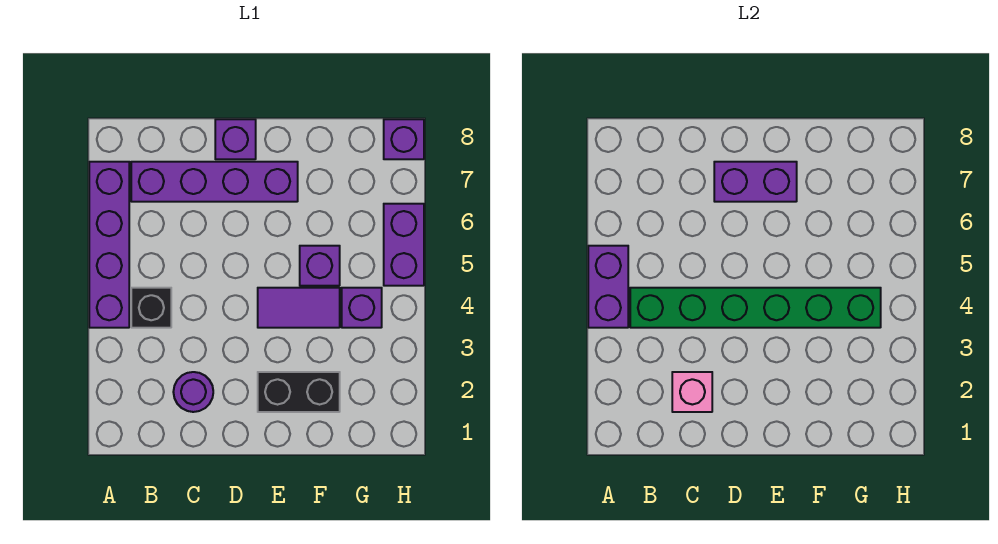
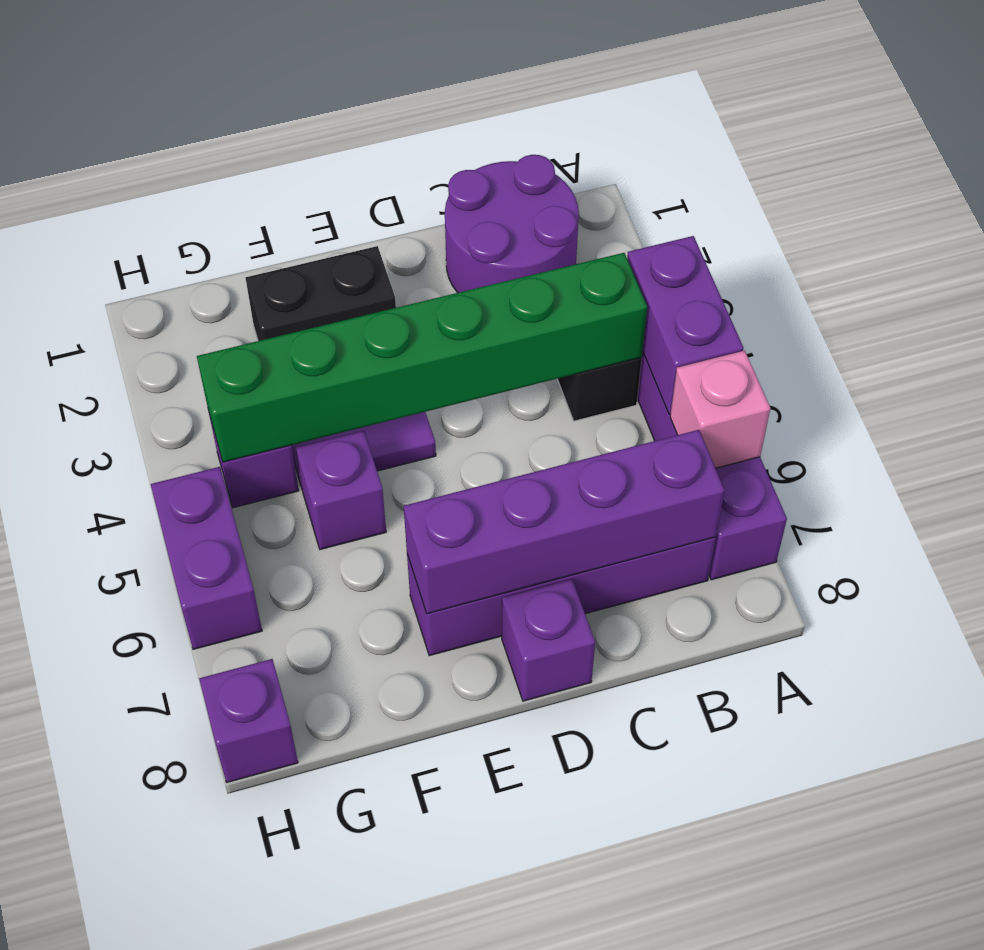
purple 1x1 round brick [173,372,213,412] -> purple 2x2 round brick [445,155,579,293]
pink 1x1 brick [672,372,712,412] -> pink 1x1 brick moved to [670,351,770,468]
purple 1x2 brick [714,162,797,202] -> purple 1x4 brick [404,430,725,614]

